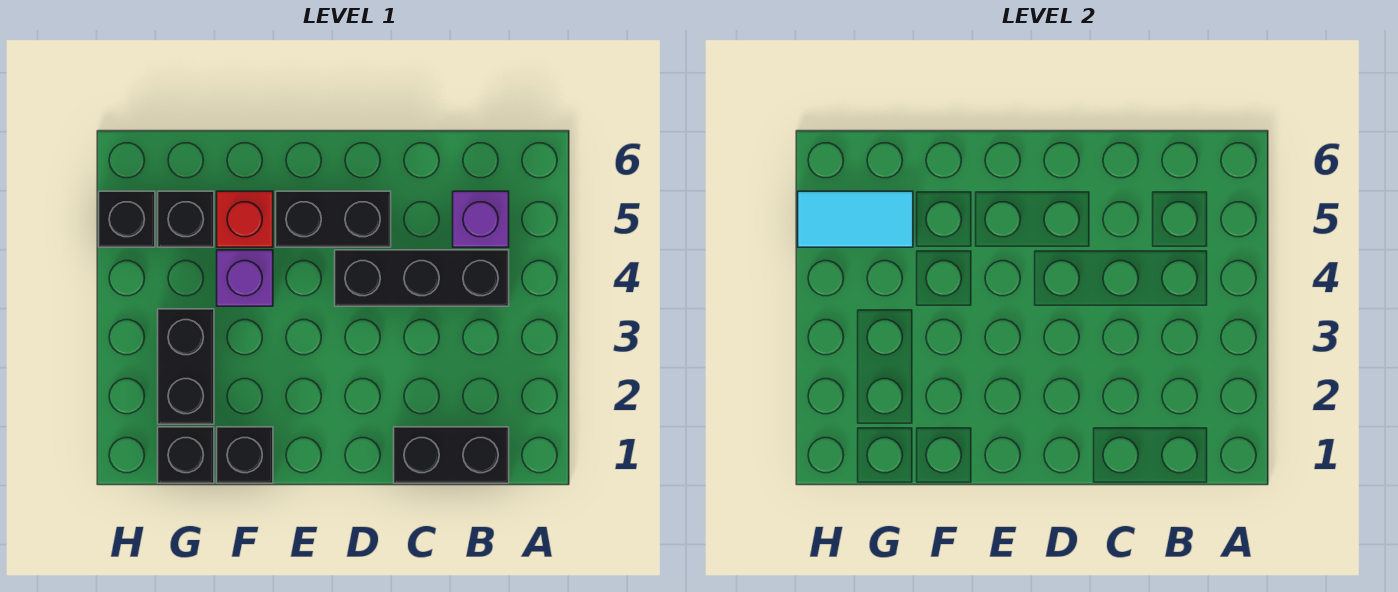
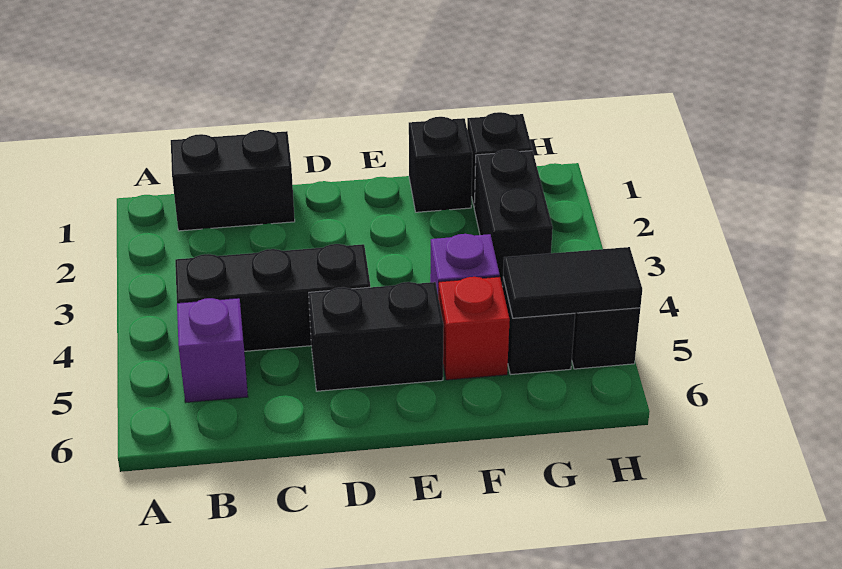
cyan 1x2 tile [798,191,913,247] -> black 1x2 tile [503,247,642,318]

